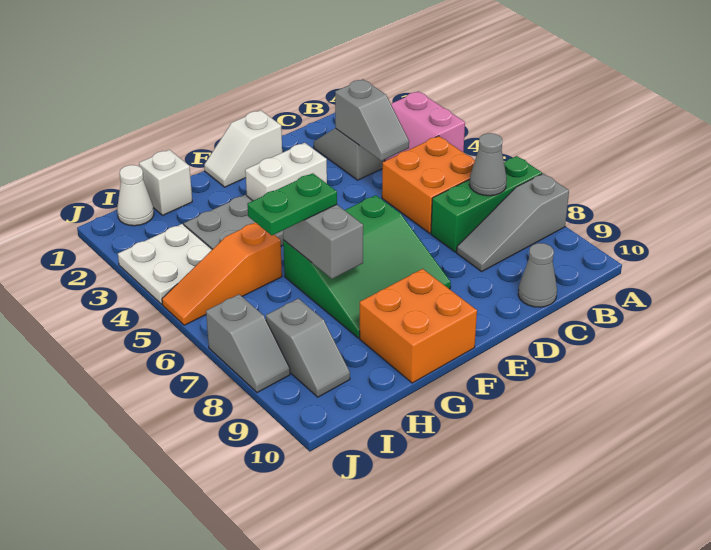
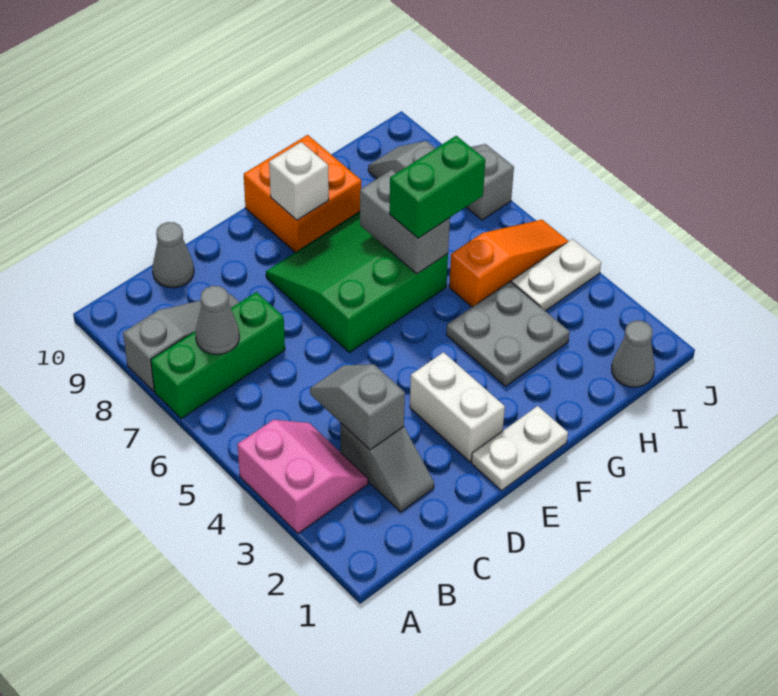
orange 2x2 brick [382,136,475,233] -> none
white 1x2 slope [204,110,282,187] -> white 1x2 plate [471,406,568,491]
white 1x2 brick [245,143,327,201] -> white 1x2 brick turned to [410,352,505,462]
green 1x2 plate [247,173,337,235] -> green 1x2 brick [389,136,485,238]
white 1x1 brick [139,150,192,215] -> white 1x1 brick moved to [269,142,329,220]
white 1x1 cone [117,165,154,226] -> grey 1x1 cone [612,321,655,387]
white 2x2 plate [118,224,212,304] -> white 1x2 plate [511,239,601,311]

